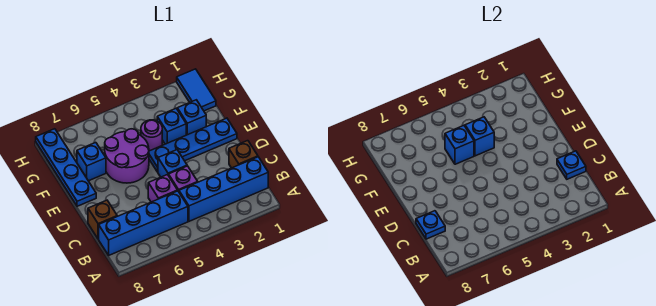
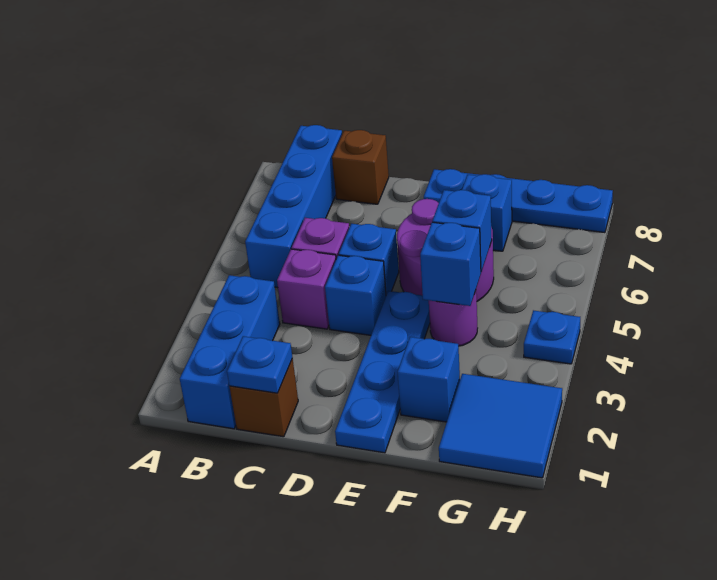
blue 1x4 brick [179,157,268,221] -> blue 1x3 brick [180,275,280,429]
blue 1x1 plate [416,211,445,239] -> blue 1x1 plate moved to [524,310,580,364]
blue 1x1 brick [157,109,186,144] -> blue 1x1 brick moved to [339,224,399,295]
blue 1x2 tile [177,69,216,111] -> blue 2x2 tile [439,374,562,478]

